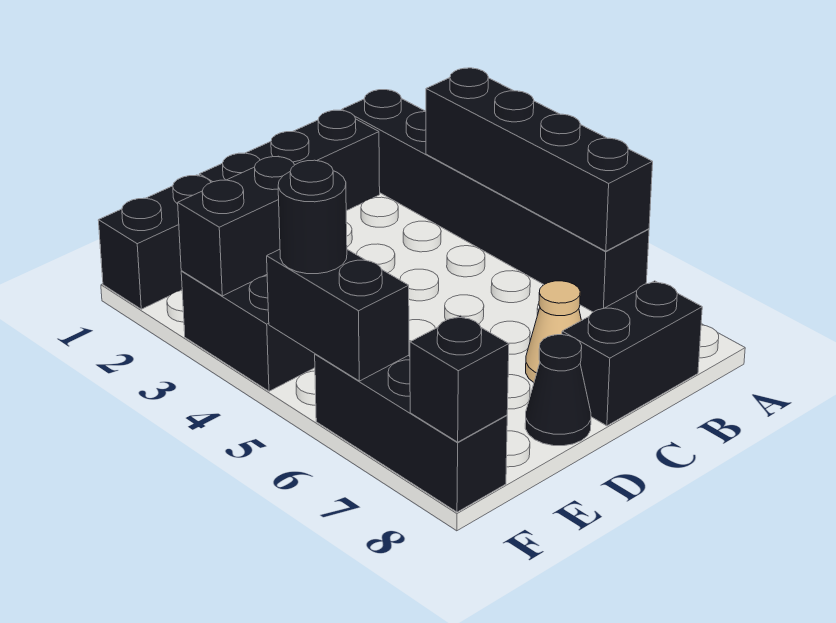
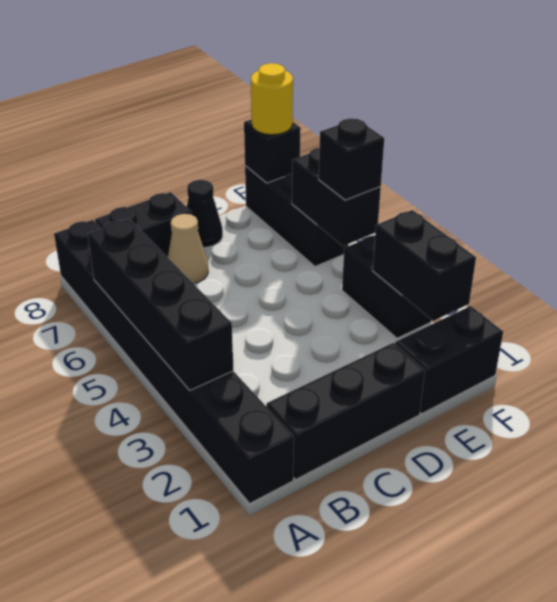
black 1x6 brick [342,90,649,312] -> black 1x8 brick [54,220,294,503]
black 1x2 brick [178,156,294,296] -> black 1x2 brick turned to [373,210,476,321]
black 1x1 round brick [278,160,347,274] -> black 1x1 brick [319,118,384,200]
none -> yellow 1x1 round brick [251,63,293,135]

